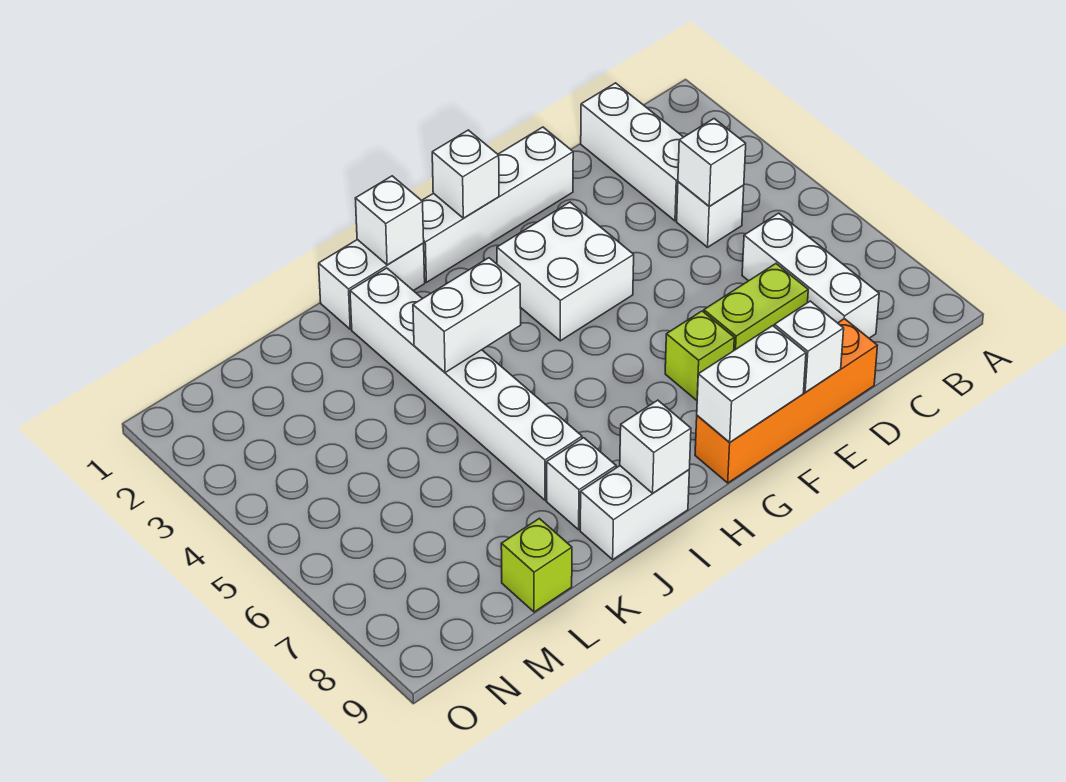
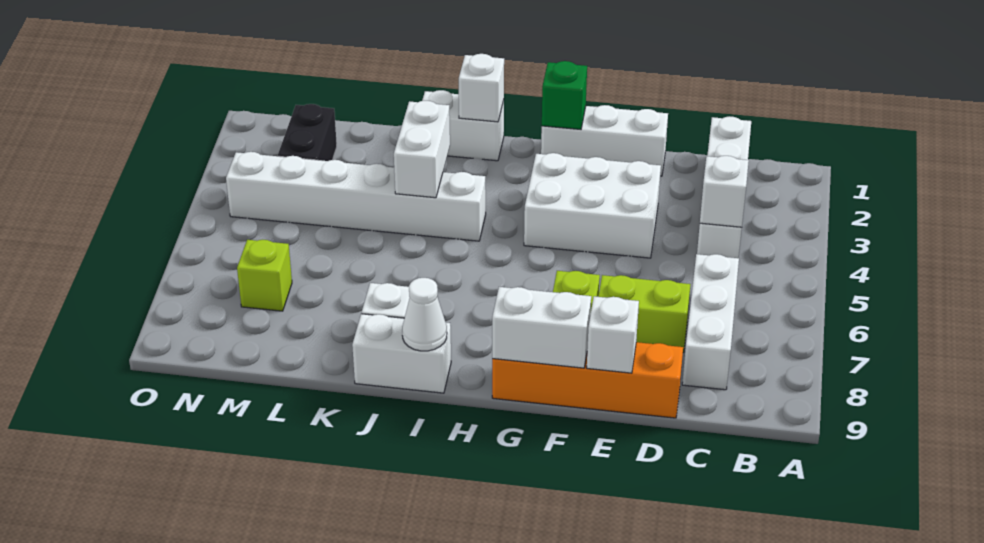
white 1x4 brick [422,127,573,282] -> white 1x3 brick [541,105,668,176]
white 2x2 brick [497,202,634,341] -> white 2x3 brick [524,153,661,258]
white 1x1 brick [432,130,499,218] -> green 1x1 brick [542,61,587,129]
white 1x2 brick [413,258,521,373] -> white 1x2 brick turned to [394,101,450,198]
white 1x1 brick [620,400,691,493] -> white 1x1 cone [402,278,447,351]
white 1x6 brick [350,268,582,500] -> white 1x6 brick turned to [226,152,486,241]
lime 1x1 brick [501,518,572,612] -> lime 1x1 brick moved to [237,240,292,311]
none -> black 1x2 brick [278,104,337,161]

